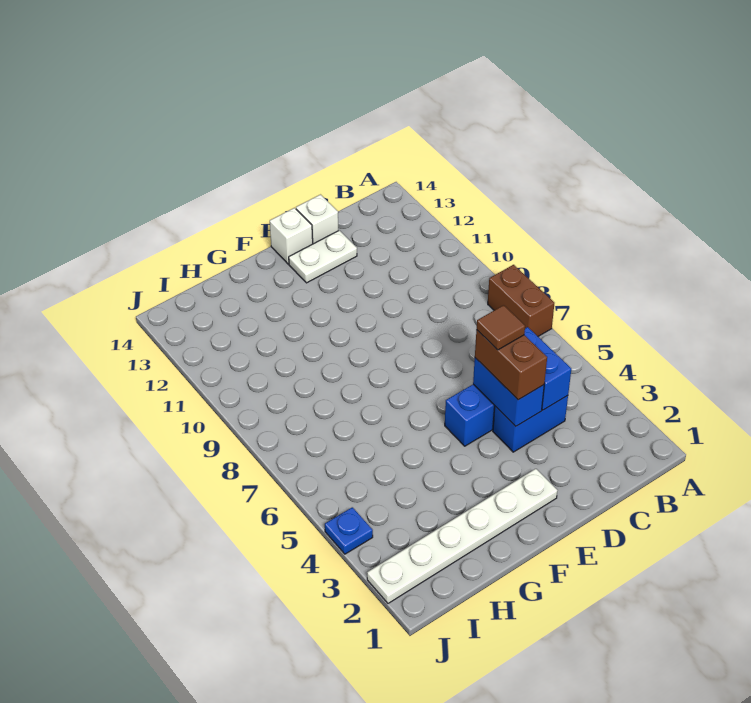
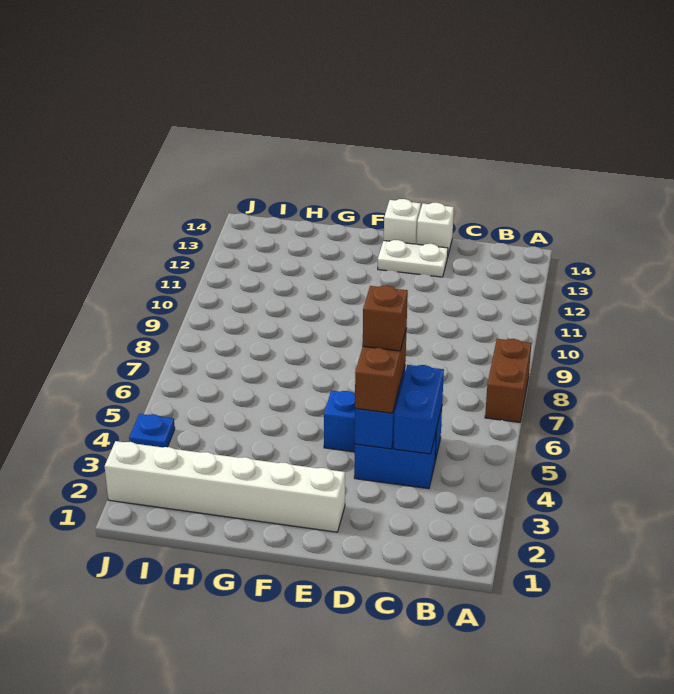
brown 1x1 tile [477,305,525,350] -> brown 1x1 brick [363,285,408,351]
white 1x6 plate [367,469,557,603] -> white 1x6 brick [105,441,345,532]

